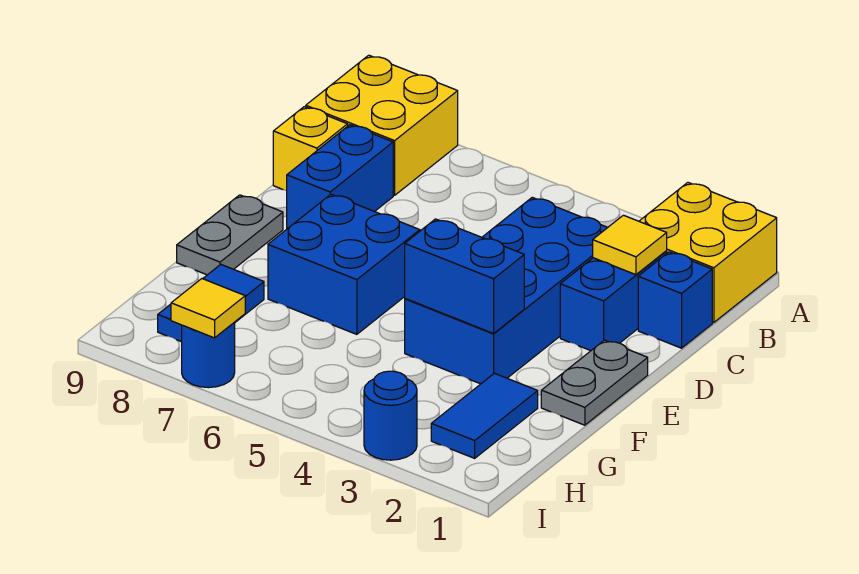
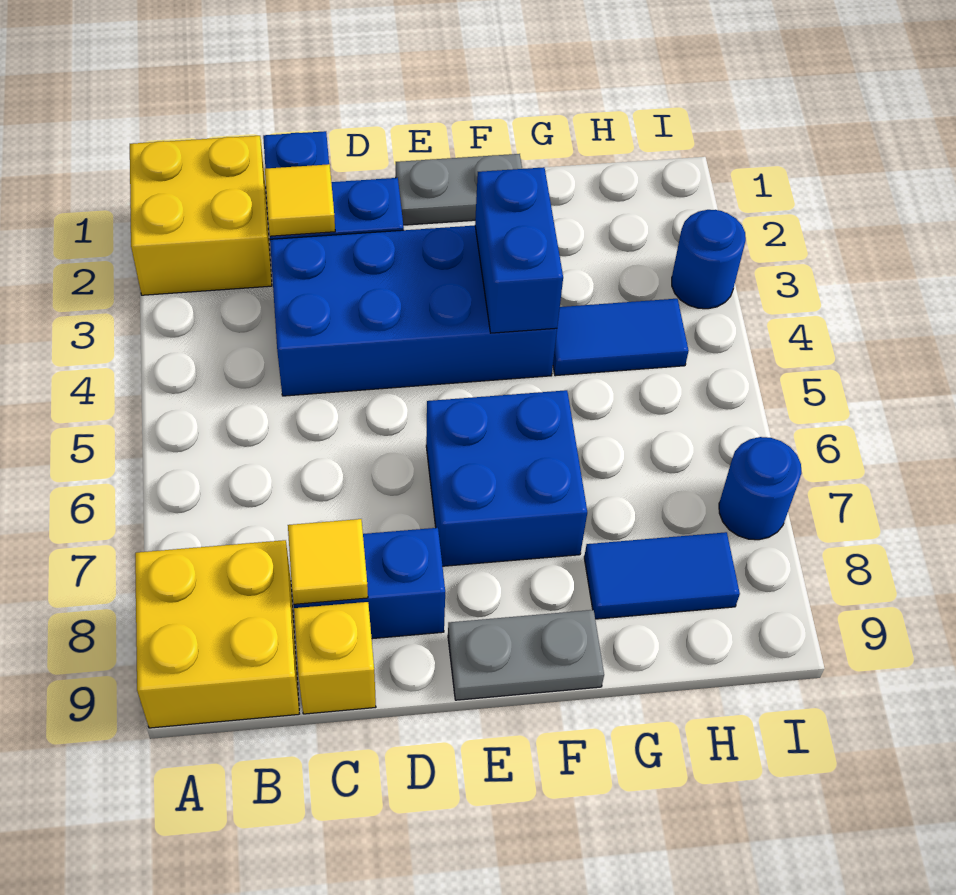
blue 1x2 tile [431,373,538,458] -> blue 1x2 tile moved to [553,299,689,376]
yellow 1x1 tile [171,279,245,338] -> yellow 1x1 tile moved to [288,519,368,604]

